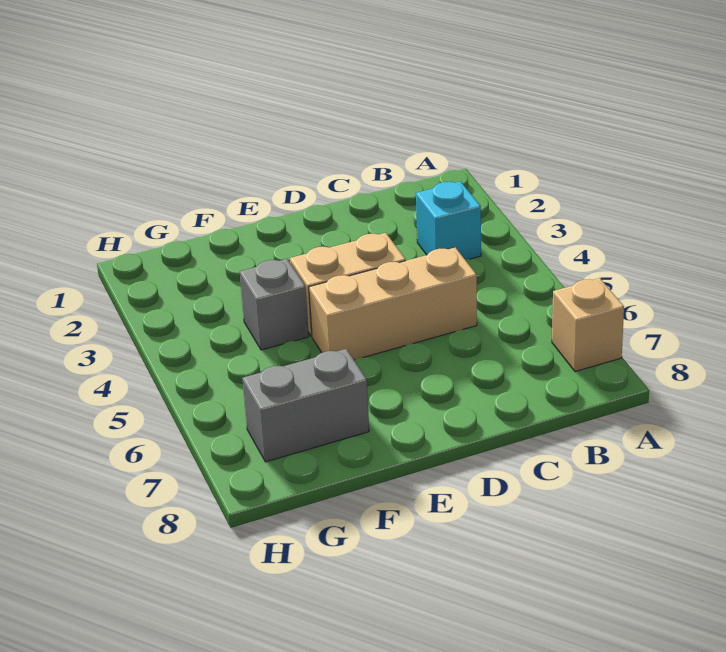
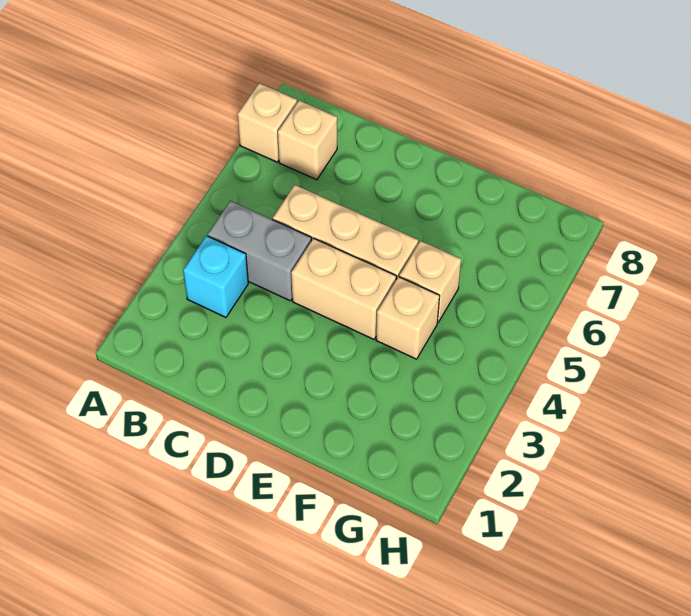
none -> tan 1x1 brick [278,101,337,180]
grey 1x1 brick [240,259,309,350] -> tan 1x1 brick [376,277,440,359]
none -> tan 1x1 brick [399,241,461,322]
grey 1x2 brick [242,349,369,462] -> grey 1x2 brick moved to [208,201,311,301]

